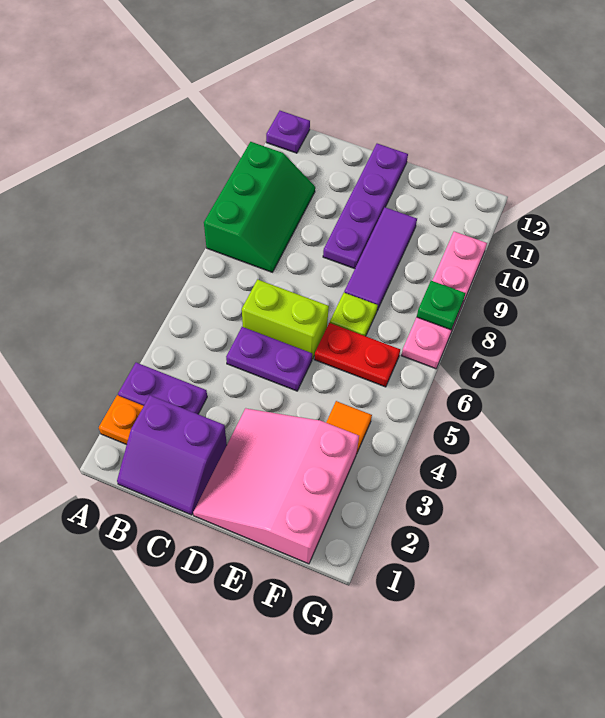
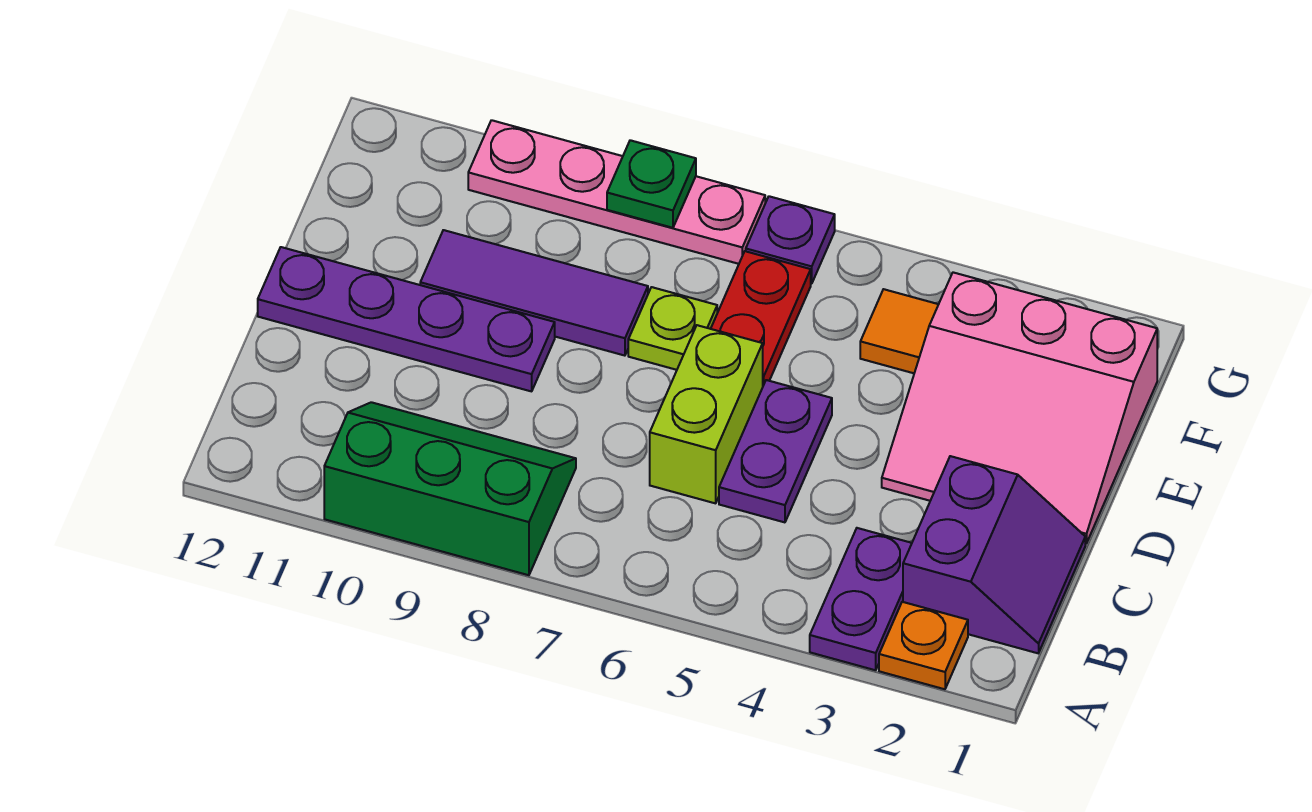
purple 1x1 plate [266,111,310,153] -> purple 1x1 plate moved to [746,196,835,284]

